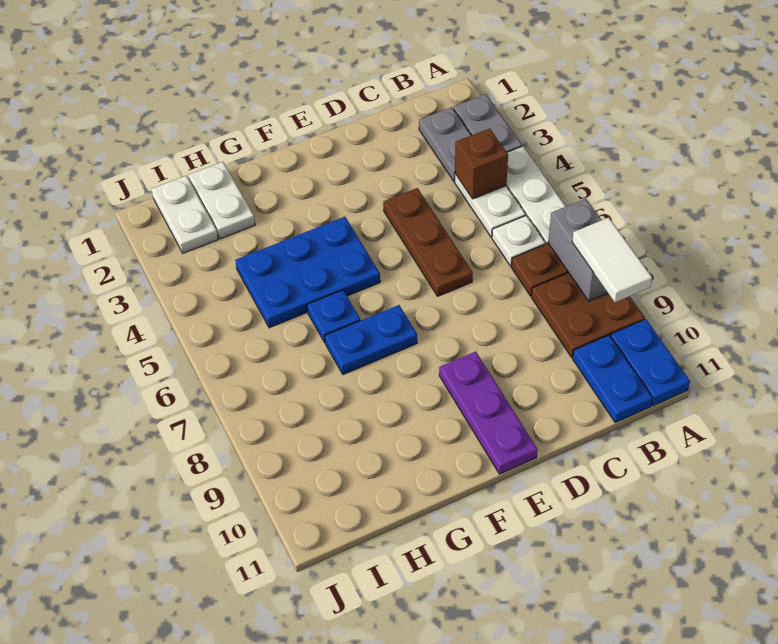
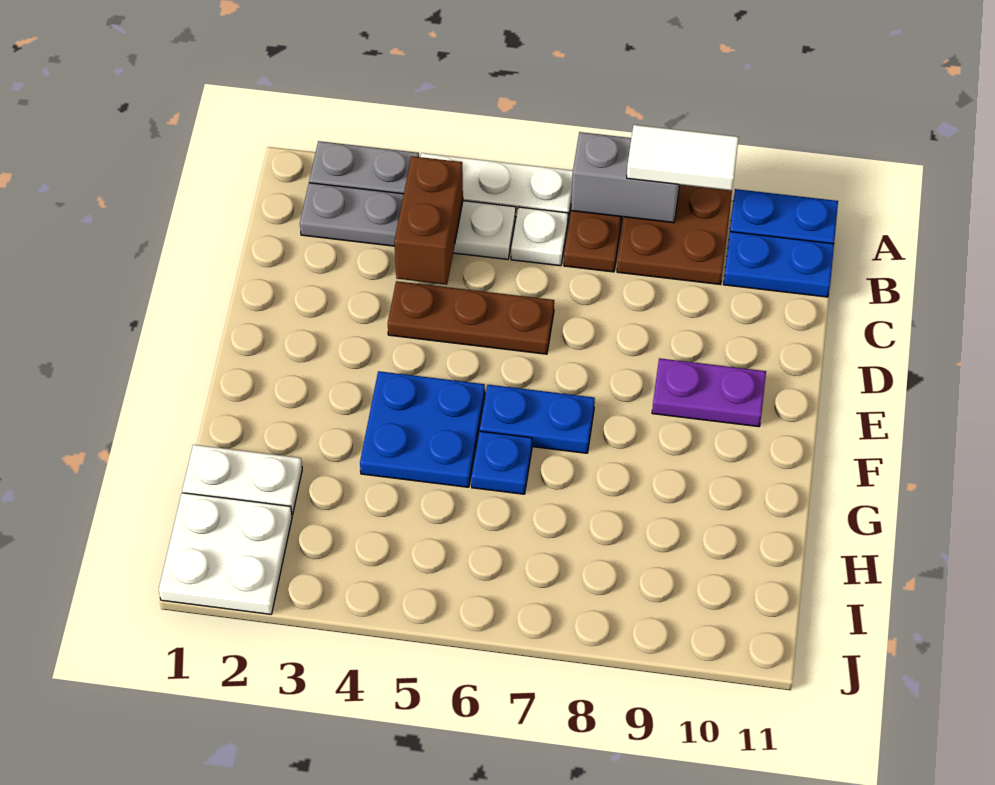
brown 1x1 brick [455,128,508,199] -> brown 1x2 brick [394,156,463,285]
purple 1x3 plate [439,351,537,474] -> purple 1x2 plate [652,358,766,427]
blue 2x3 plate [235,217,380,328] -> blue 2x2 plate [360,371,485,487]
blue 1x2 plate [325,305,417,374] -> blue 1x2 plate turned to [480,385,595,453]
white 1x2 plate [152,176,218,253] -> white 2x2 plate [159,493,292,614]

